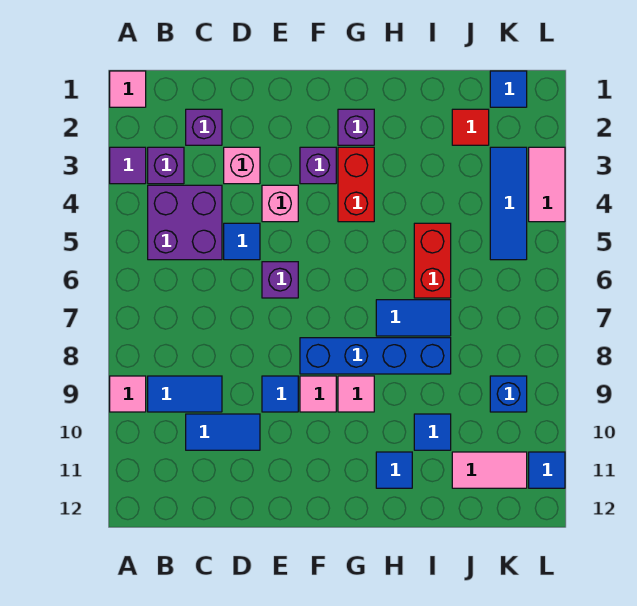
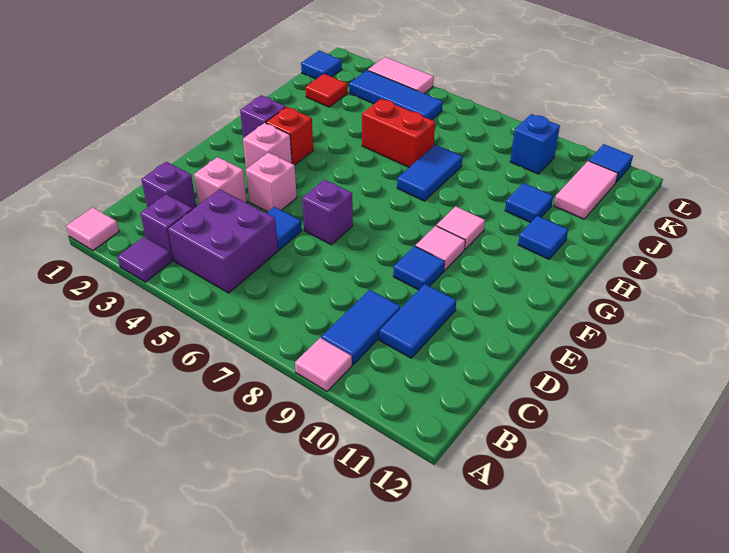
purple 1x1 brick [300,147,336,184] -> pink 1x1 brick [243,123,292,169]
blue 1x4 brick [300,338,451,374] -> none
red 1x2 brick [338,147,374,222] -> red 1x1 brick [266,107,313,165]

